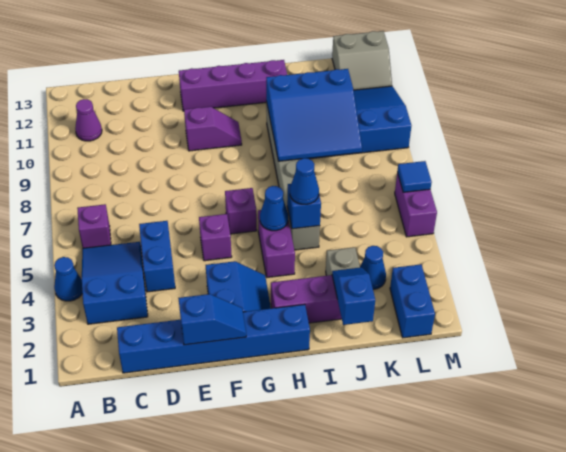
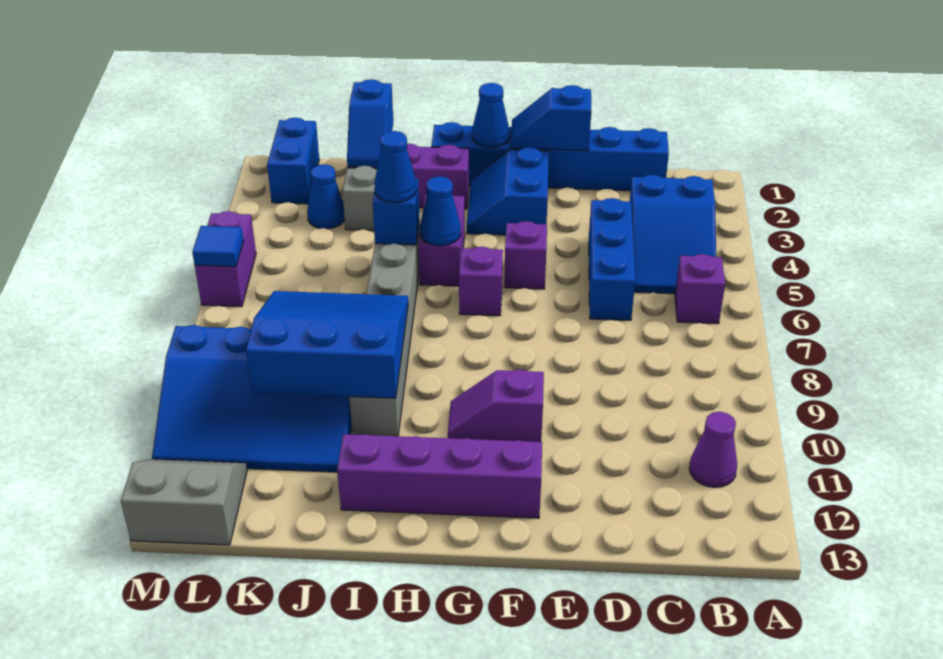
blue 1x1 cone [54,257,82,301] -> blue 1x1 cone moved to [472,83,510,147]
blue 1x2 brick [139,221,175,292] -> blue 1x3 brick [589,198,635,320]

